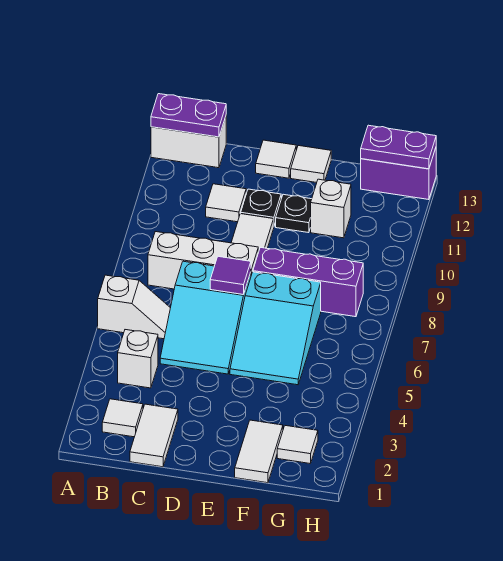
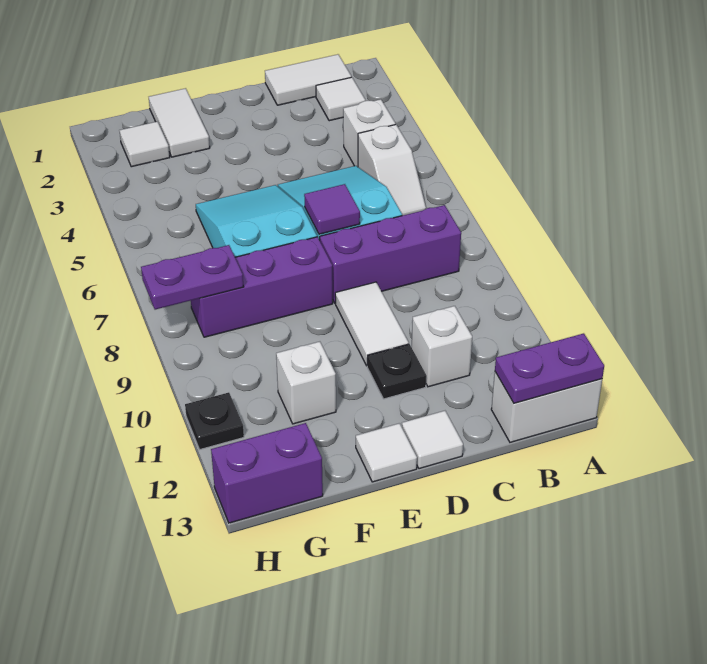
white 1x2 slope [98,275,170,339] -> white 1x2 slope turned to [358,125,426,216]
white 1x3 brick [148,232,258,289] -> purple 1x3 brick [320,205,461,303]
white 1x2 tile [130,404,178,467] -> white 1x2 tile turned to [265,54,351,105]
white 1x1 tile [206,184,246,222] -> white 1x1 brick [412,306,472,387]
black 1x1 plate [276,194,312,233] -> black 1x1 plate moved to [185,392,244,449]
purple 1x2 plate [361,125,436,169] -> purple 1x2 plate moved to [141,245,243,310]

